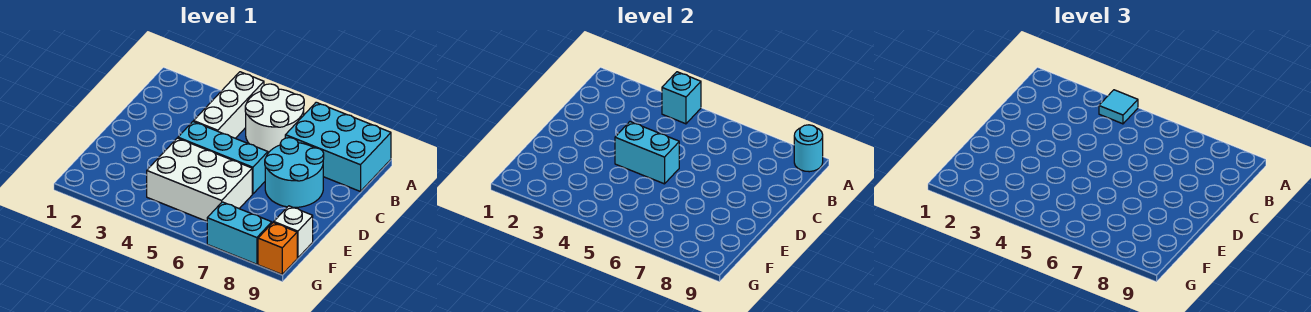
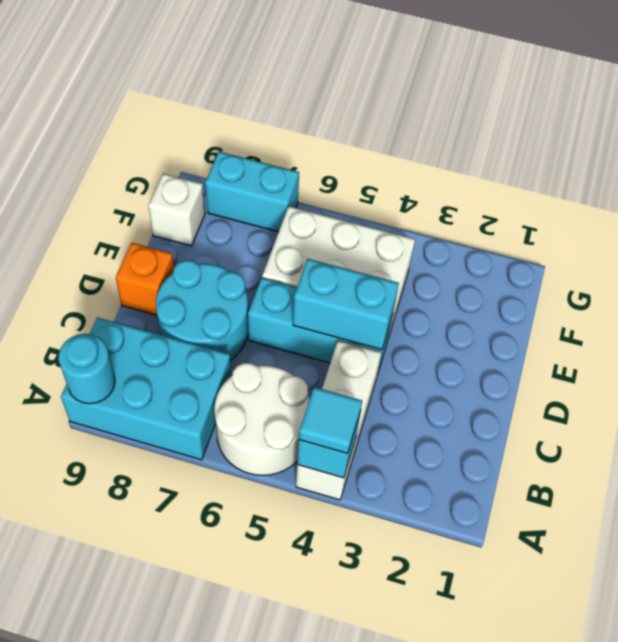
orange 1x1 brick [258,222,297,274] -> orange 1x1 brick moved to [116,243,174,315]

